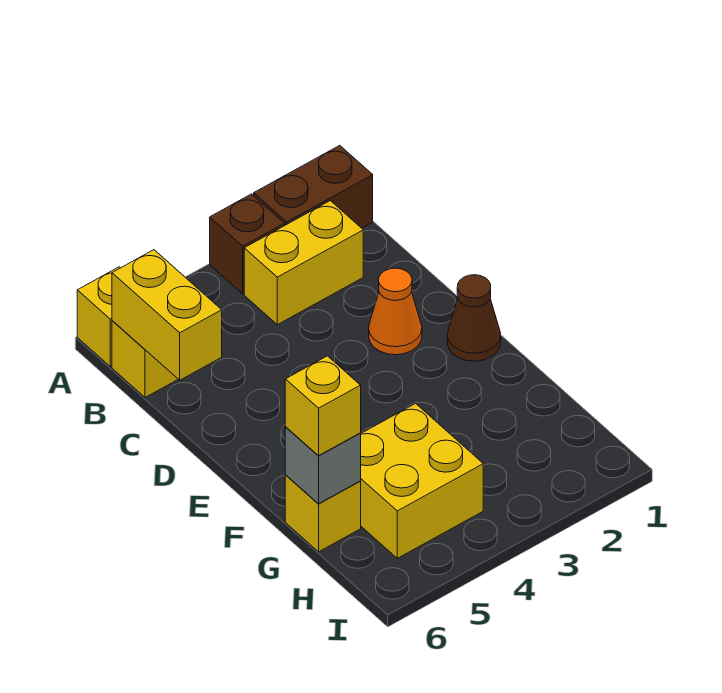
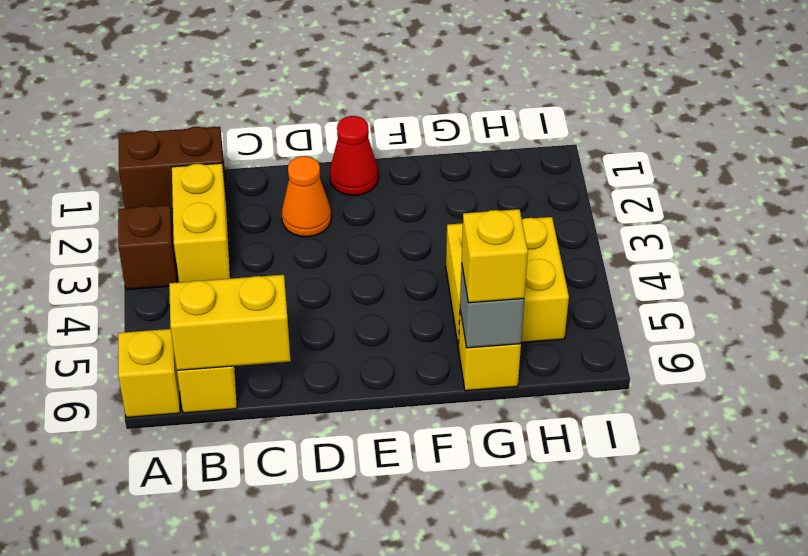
brown 1x2 brick [254,145,373,228] -> brown 1x2 brick turned to [119,127,227,209]
brown 1x1 cone [447,275,501,361] -> red 1x1 cone [330,116,378,195]

